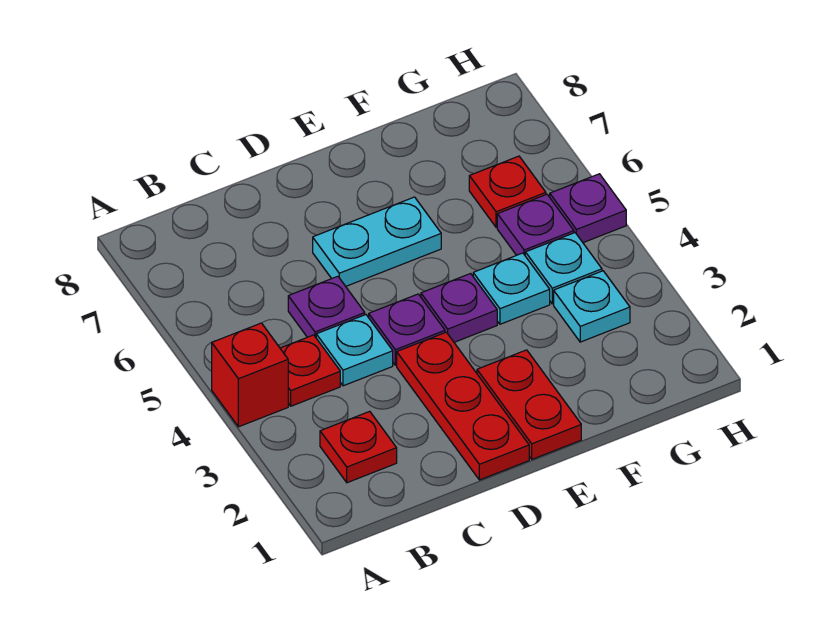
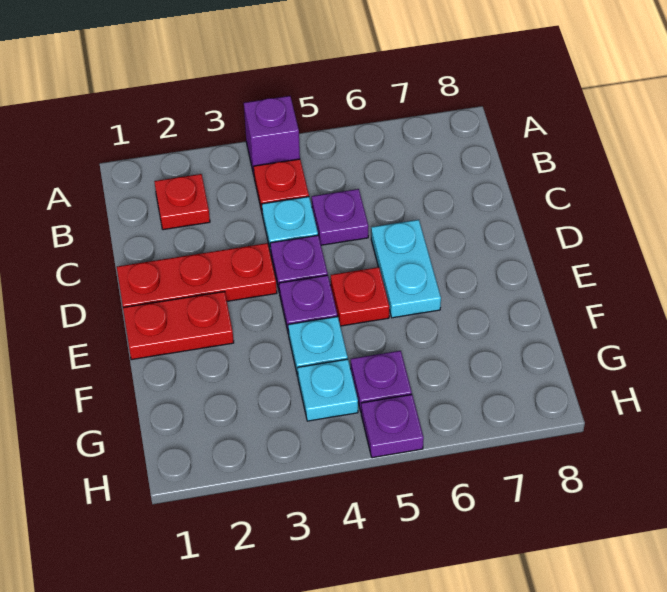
red 1x1 brick [212,323,288,427] -> purple 1x1 brick [244,96,300,174]
cyan 1x1 plate [554,271,630,342] -> none
red 1x1 plate [469,156,546,227] -> red 1x1 plate moved to [331,267,389,326]

